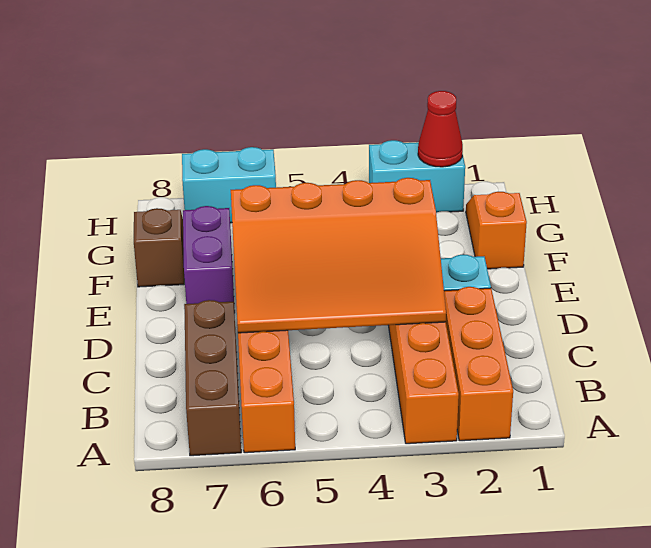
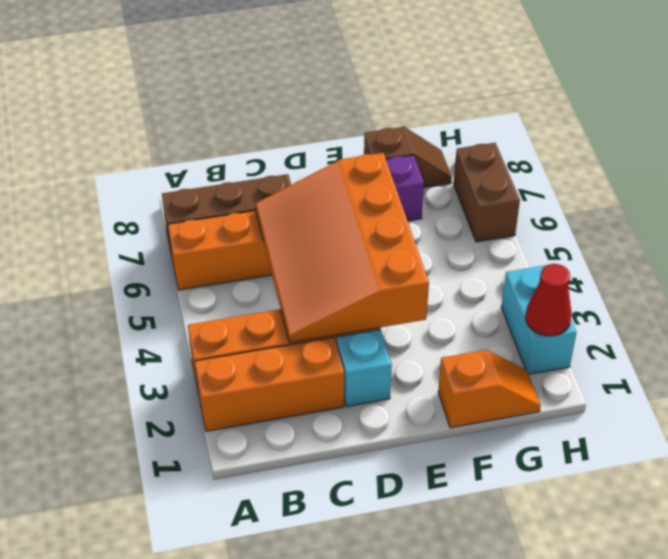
cyan 1x2 brick [182,147,276,223] -> brown 1x2 brick [454,143,520,242]

